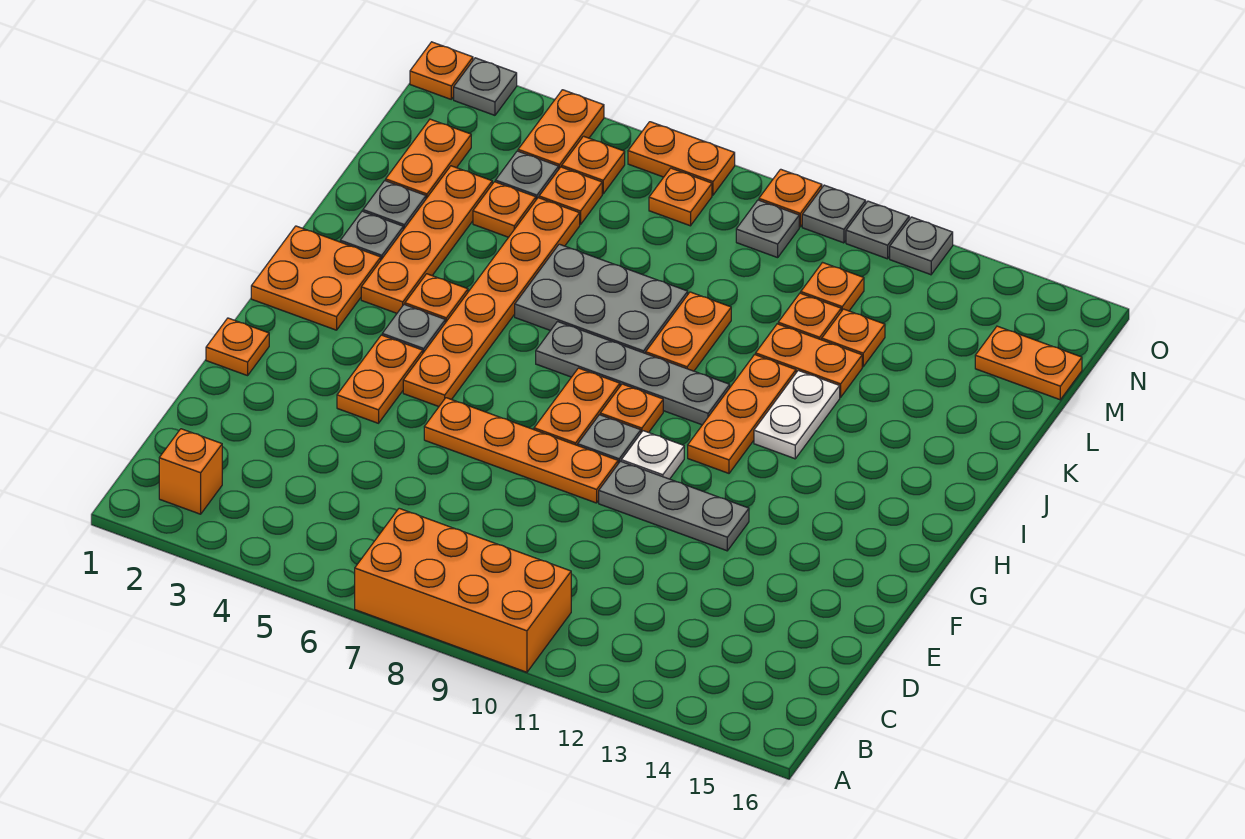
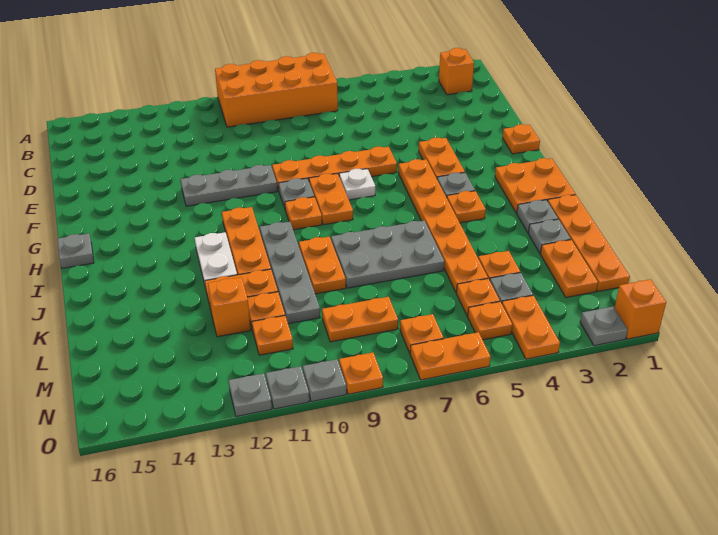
white 1x1 plate [621,431,684,479] -> white 1x1 plate moved to [339,169,375,200]
orange 1x4 plate [361,166,492,313] -> orange 1x4 plate moved to [548,195,630,291]
grey 1x4 plate [536,322,730,425] -> grey 1x4 plate turned to [260,222,320,324]
orange 1x1 plate [822,309,885,367] -> orange 1x1 brick [208,277,251,337]
orange 1x2 plate [975,326,1082,400] -> orange 1x2 plate moved to [322,297,398,342]
grey 1x1 plate [736,200,799,258] -> grey 1x1 plate moved to [57,234,94,268]
orange 1x1 plate [410,42,473,99] -> orange 1x1 brick [615,279,666,339]

